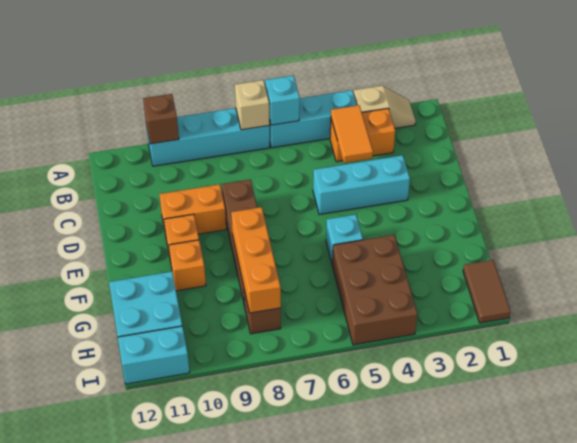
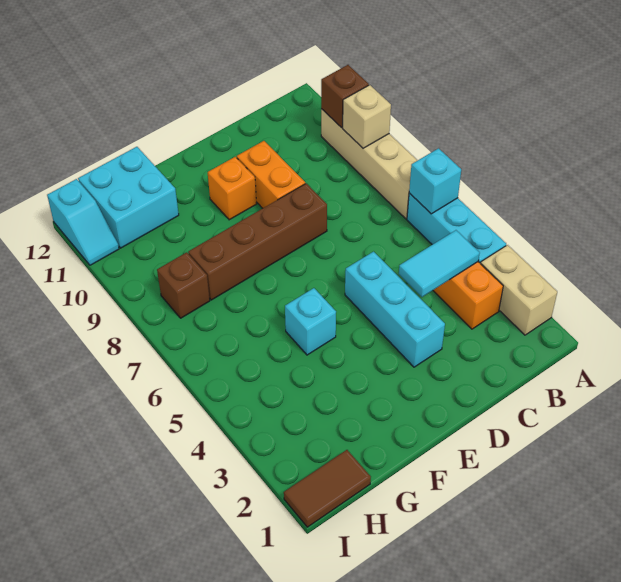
tan 1x2 slope [354,86,416,128] -> tan 1x2 brick [481,245,557,335]
cyan 1x4 brick [146,108,270,166] -> tan 1x4 brick [321,109,418,219]
tan 1x1 brick [235,80,269,130] -> tan 1x1 brick moved to [343,85,391,148]
orange 1x2 tile [331,105,373,163] -> cyan 1x2 tile [399,230,480,297]
orange 1x3 brick [231,207,281,313] -> none
orange 1x1 brick [169,240,206,291] -> none
brown 2x3 brick [333,235,418,345] -> none
cyan 1x2 brick [118,326,190,384] -> cyan 1x2 slope [47,179,119,265]

